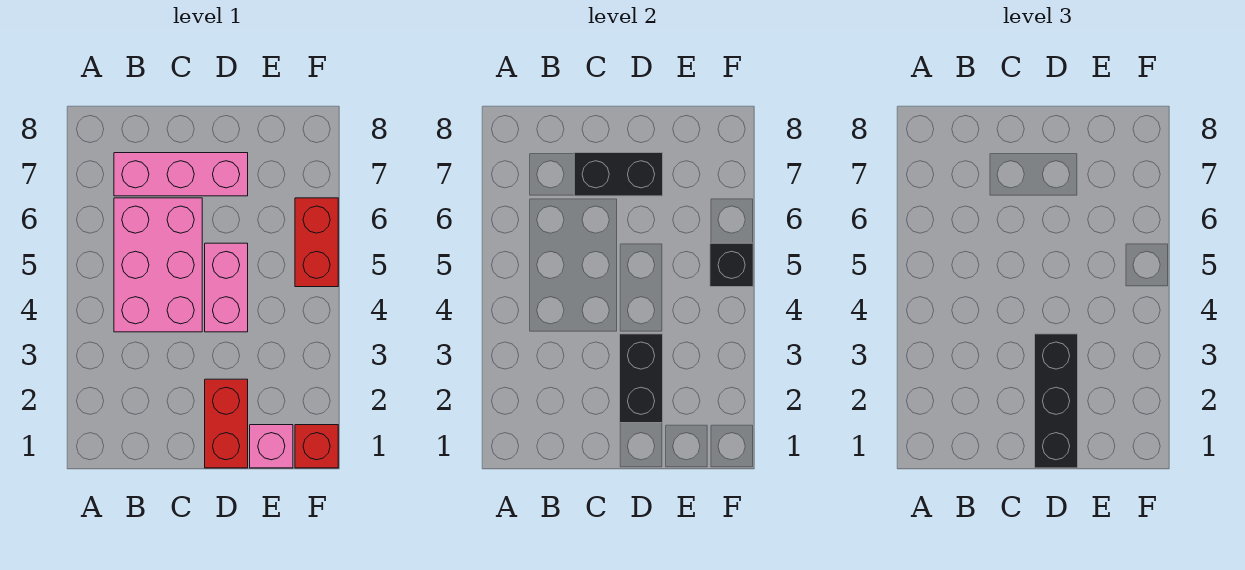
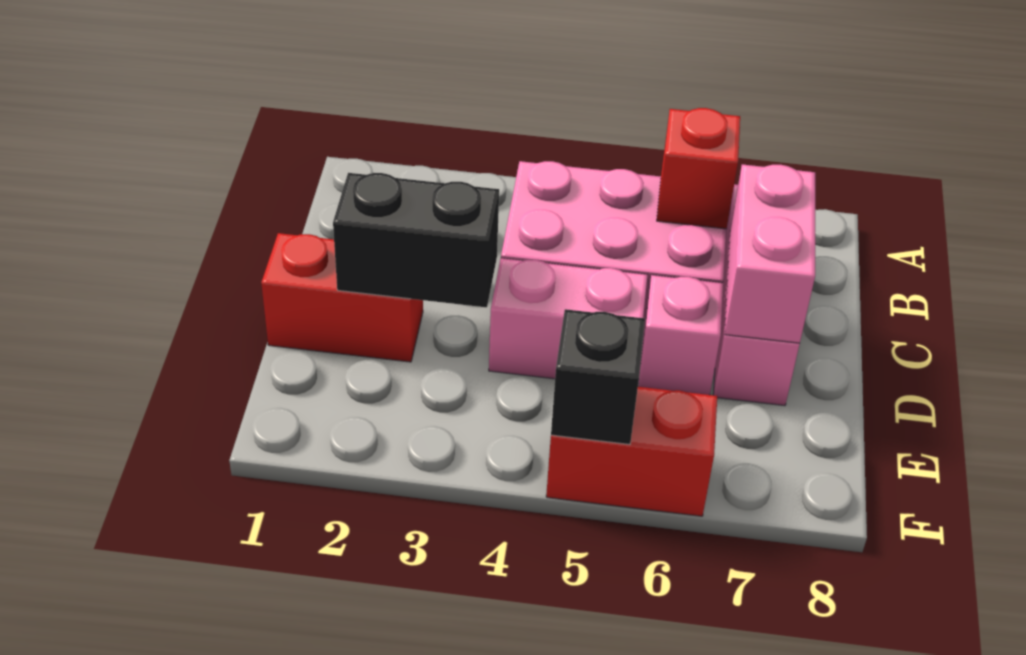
black 1x2 brick [574,153,663,196] -> pink 1x2 brick [725,164,815,343]
black 1x3 brick [1035,334,1078,468] -> none
pink 1x1 brick [250,425,293,468] -> pink 1x1 brick moved to [638,275,724,395]
red 1x1 brick [295,425,338,468] -> red 1x1 brick moved to [657,108,740,229]

